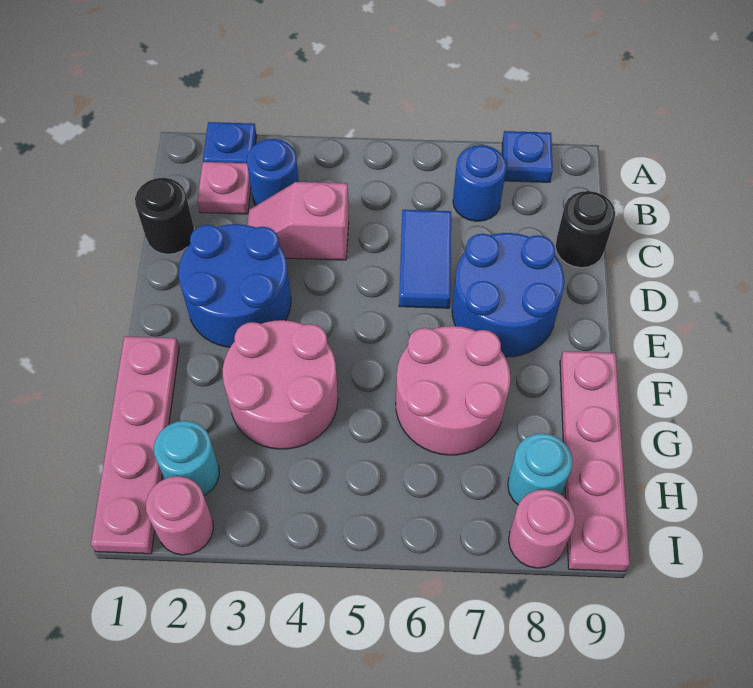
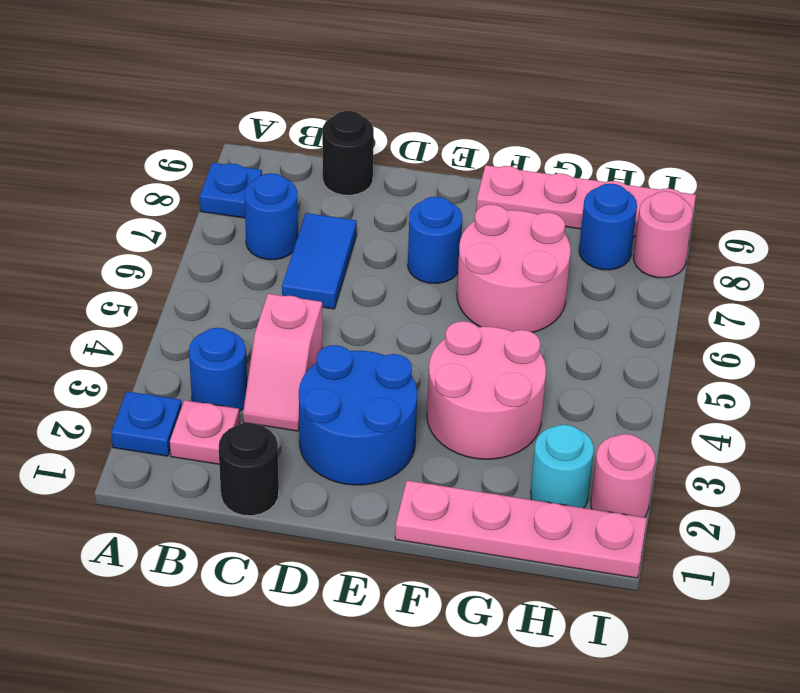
blue 1x2 tile [399,210,451,308] -> blue 1x2 tile turned to [282,213,357,309]
blue 2x2 round brick [452,233,564,357] -> blue 1x1 round brick [408,197,462,284]
cyan 1x1 round brick [508,433,572,505] -> blue 1x1 round brick [579,184,637,270]

